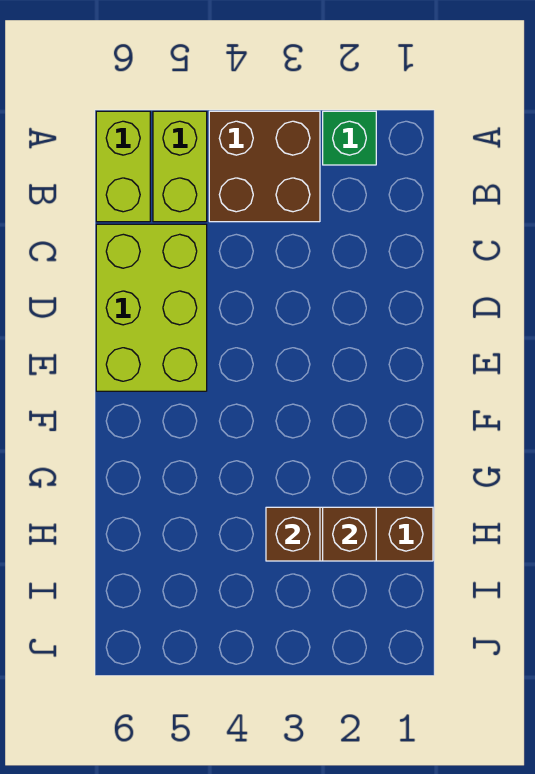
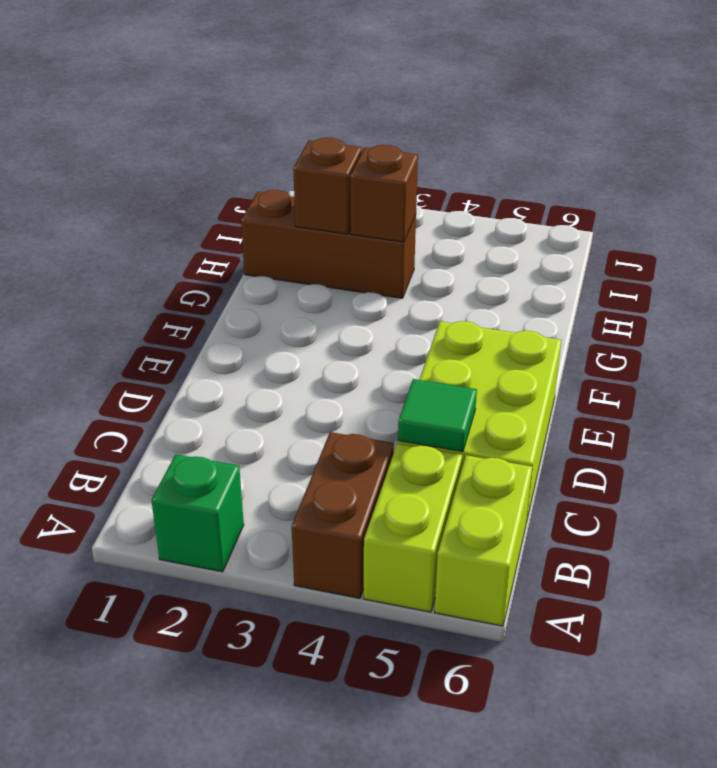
brown 2x2 brick [209,111,320,222] -> brown 1x2 brick [292,432,394,598]
none -> green 1x1 tile [398,379,477,452]

